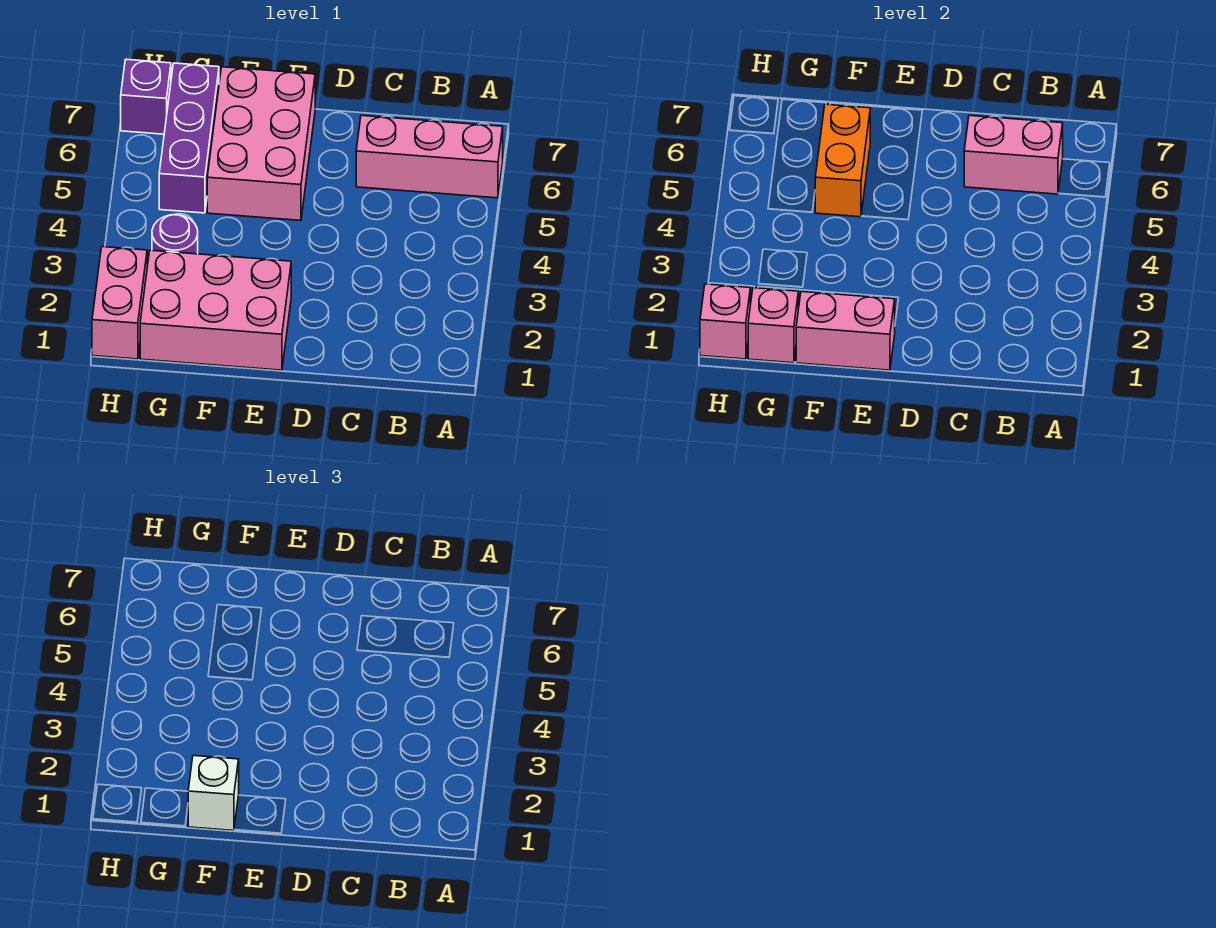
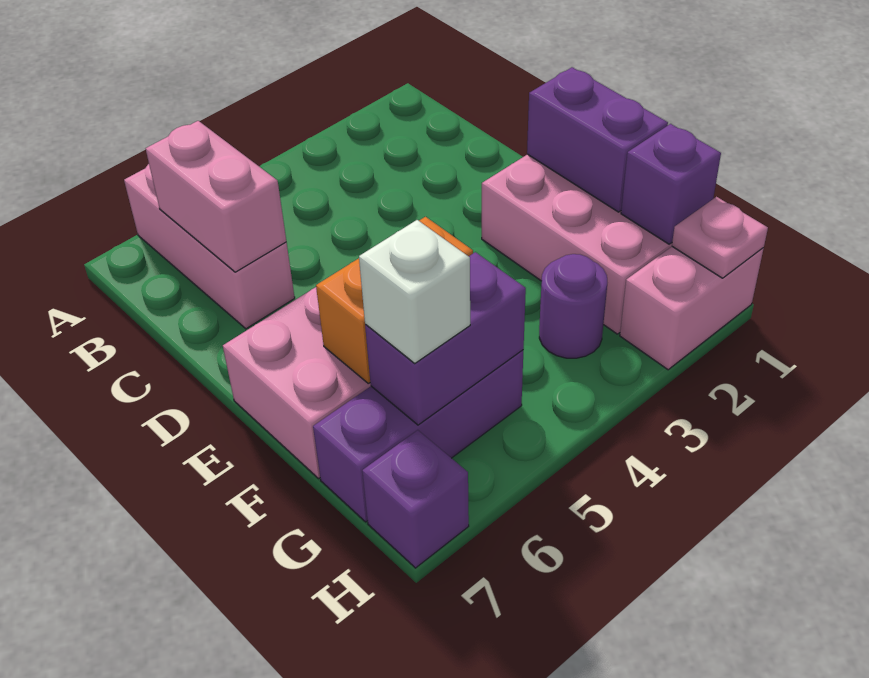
pink 1x2 brick [796,292,895,370] -> purple 1x2 brick [527,67,668,212]
white 1x1 brick [188,756,239,831] -> white 1x1 brick moved to [359,220,470,363]
pink 1x1 brick [748,288,798,363] -> purple 1x1 brick [621,124,721,244]
none -> purple 1x2 brick [365,252,526,425]
pink 1x1 brick [700,284,750,359] -> pink 1x1 plate [672,197,768,278]

